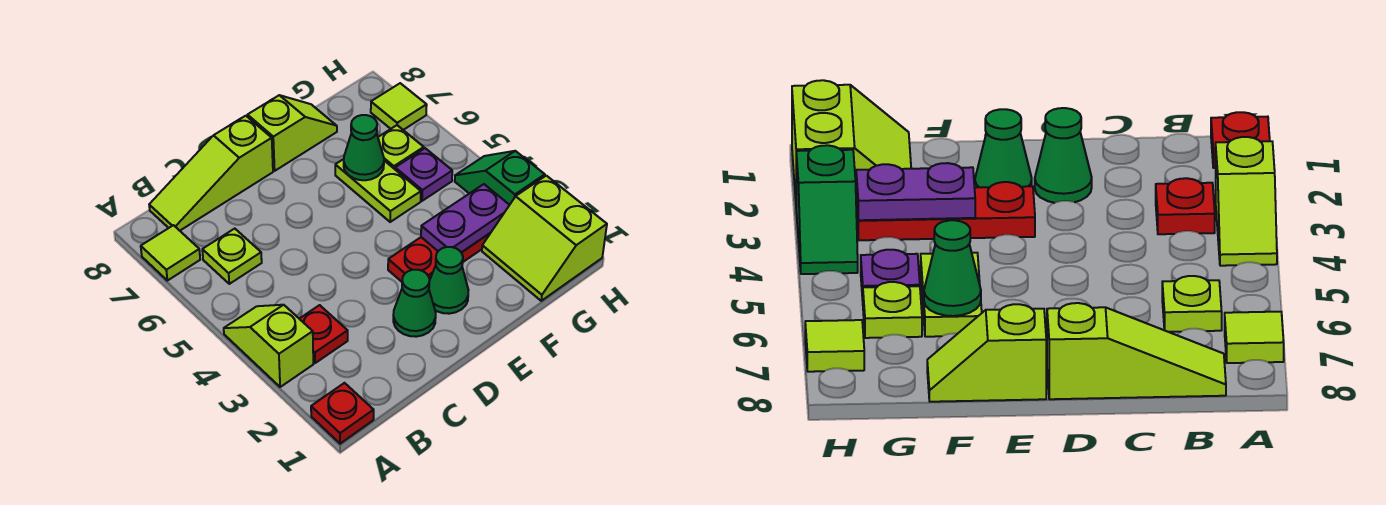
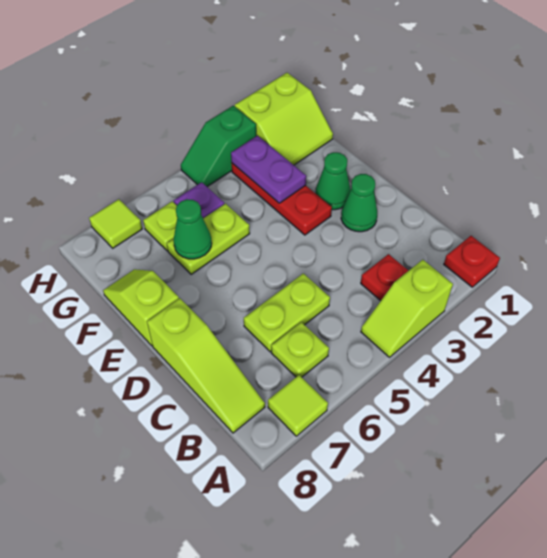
none -> lime 1x2 plate [244,273,330,352]

